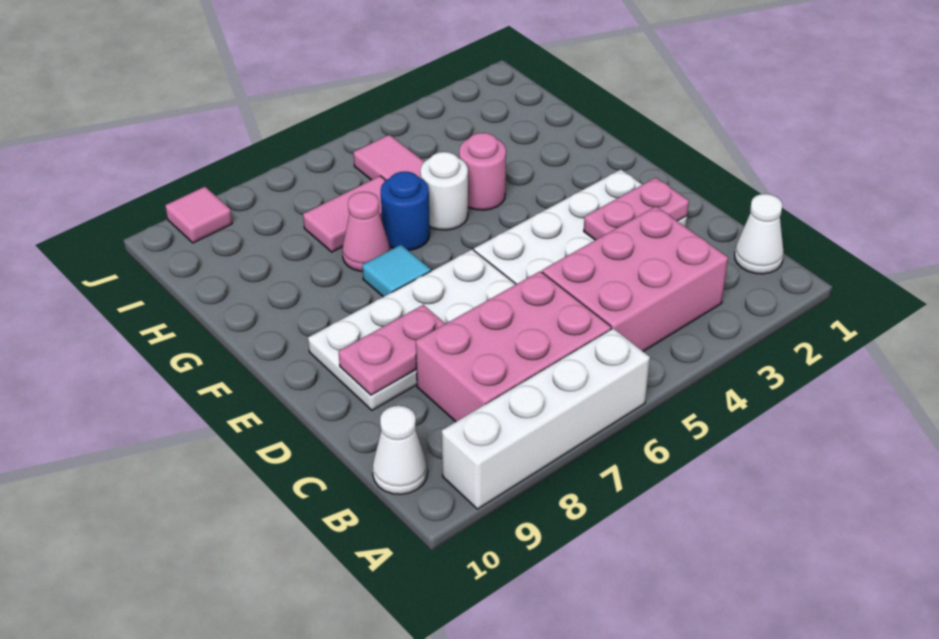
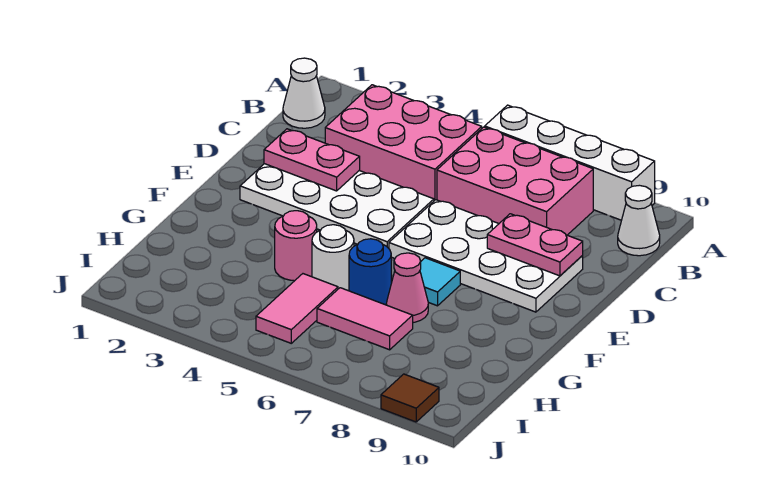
pink 1x1 tile [165,187,232,243] -> brown 1x1 tile [381,374,439,422]

